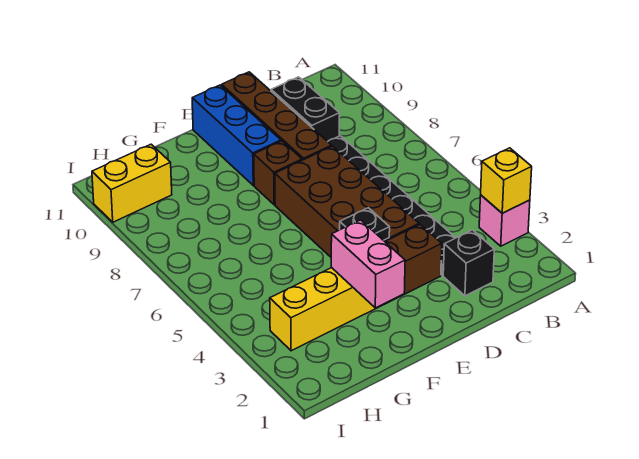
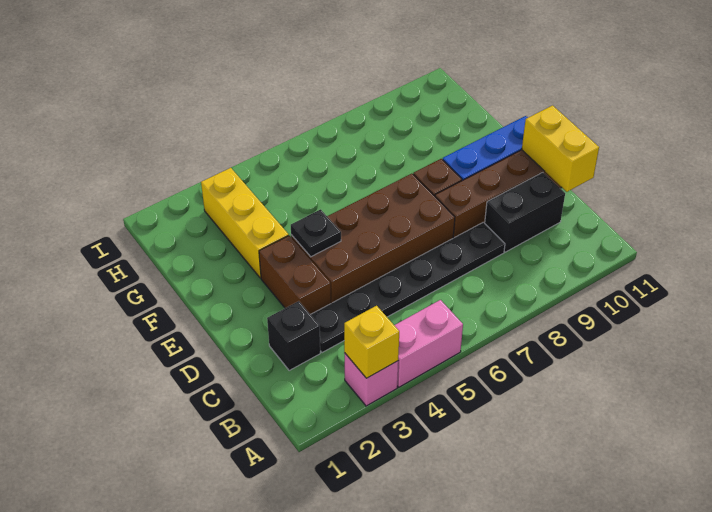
pink 1x2 brick [331,220,405,308] -> pink 1x2 brick moved to [394,300,463,387]
yellow 1x2 brick [92,144,172,222] -> yellow 1x2 brick moved to [522,106,599,192]

